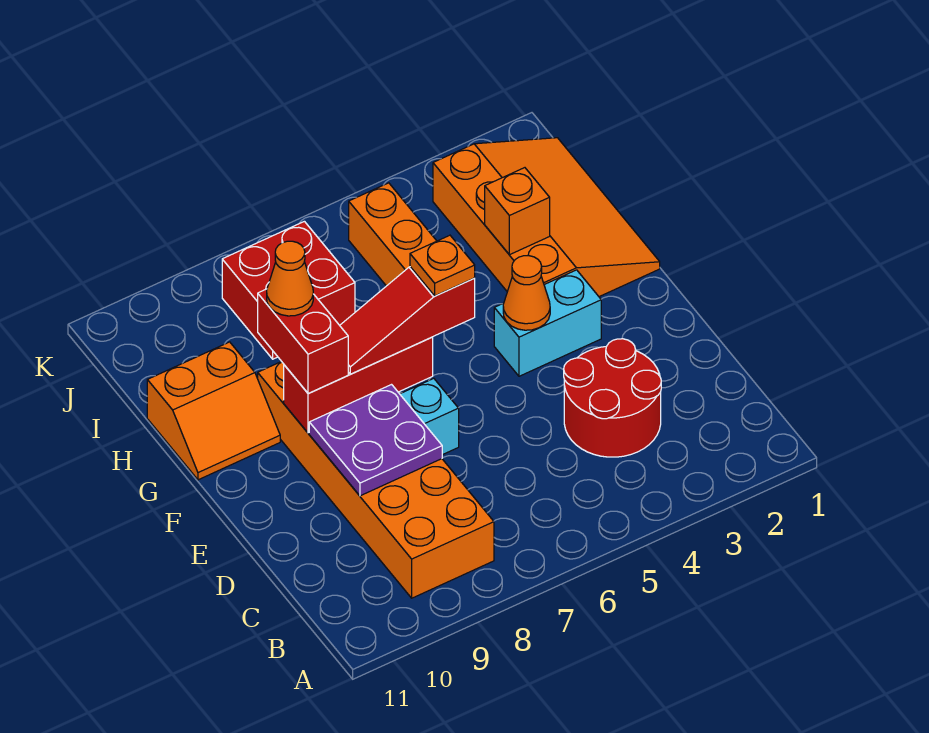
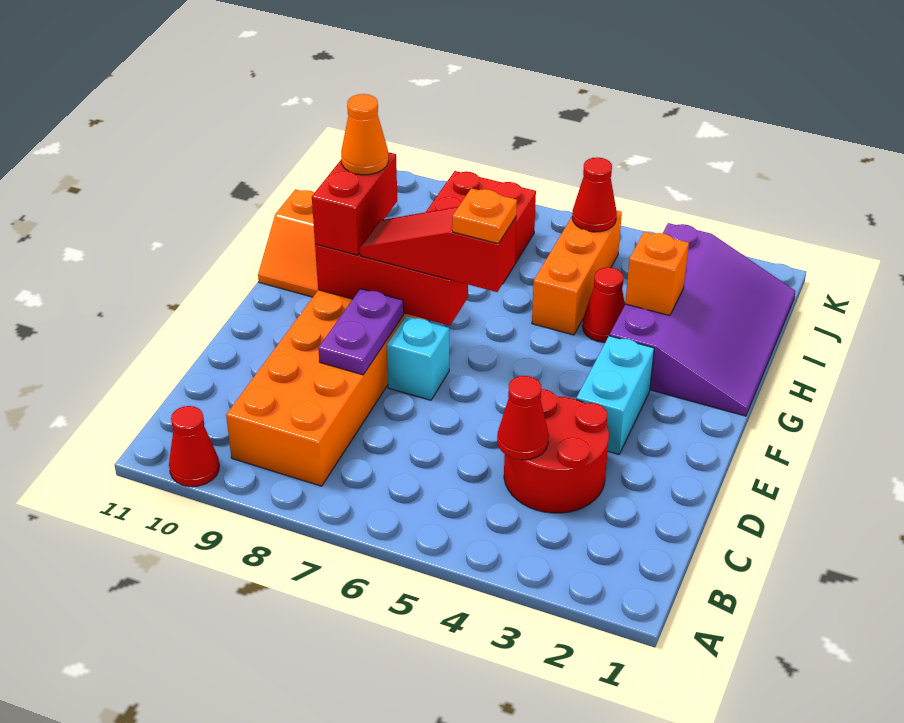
none -> red 1x1 cone [169,406,219,487]
none -> red 1x1 cone [497,376,549,460]
purple 2x2 plate [309,385,442,496] -> purple 1x2 plate [318,289,404,375]
cyan 1x2 brick [494,270,601,376] -> cyan 1x2 brick turned to [576,336,654,454]
orange 1x1 cone [503,256,550,330] -> none
orange 3x4 slope [433,138,660,297] -> purple 3x4 slope [610,223,795,416]
none -> red 1x1 cone [582,267,625,343]
none -> red 1x1 cone [572,157,617,232]

